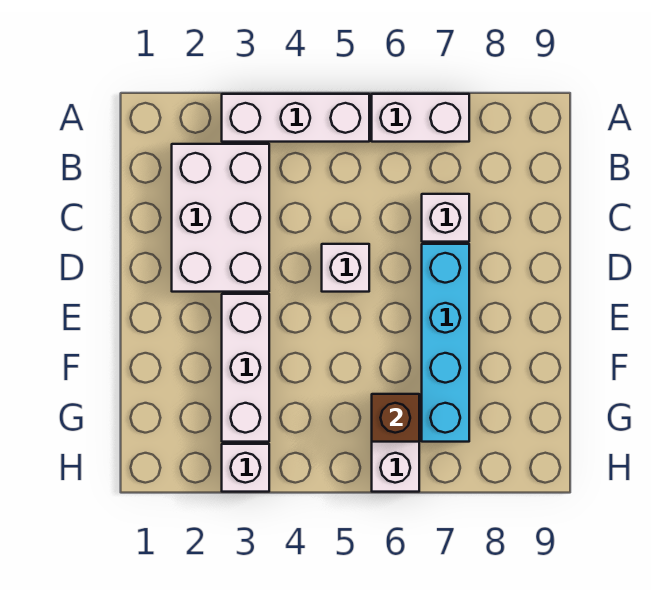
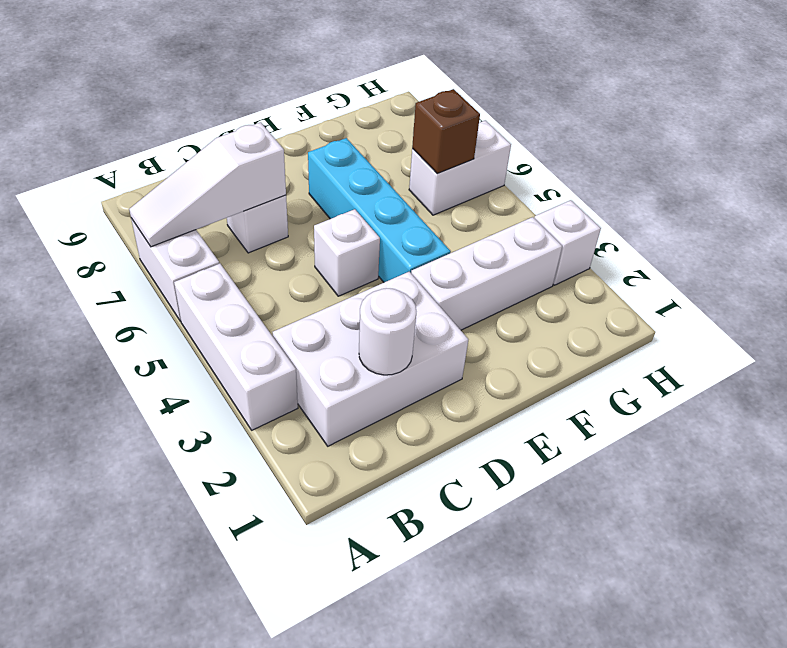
none -> white 1x3 slope [129,122,286,247]
none -> white 1x1 round brick [359,288,416,375]
cyan 1x4 brick [422,244,469,442] -> cyan 1x4 brick turned to [308,138,451,282]

